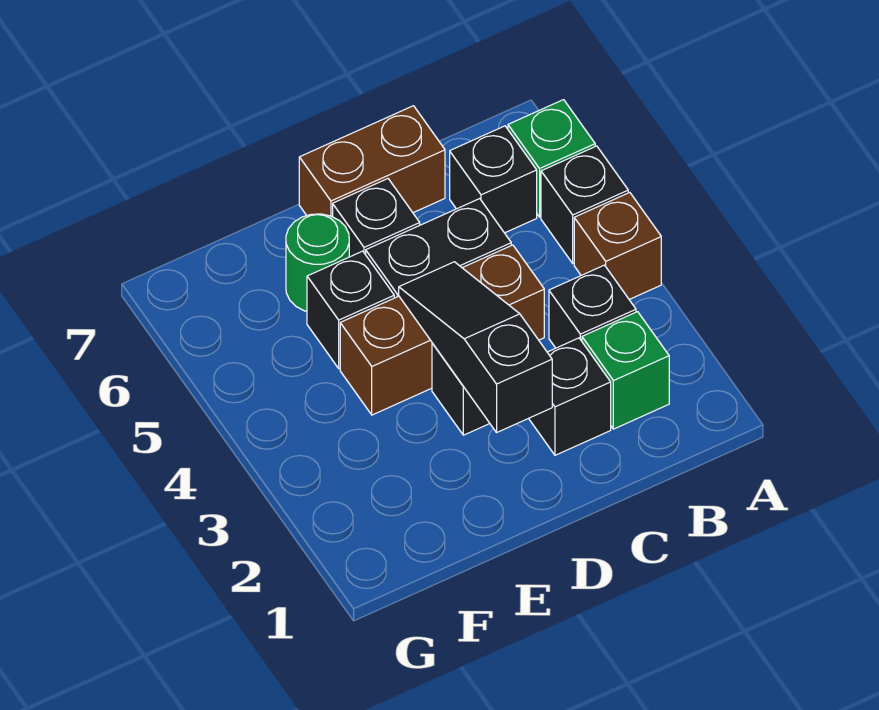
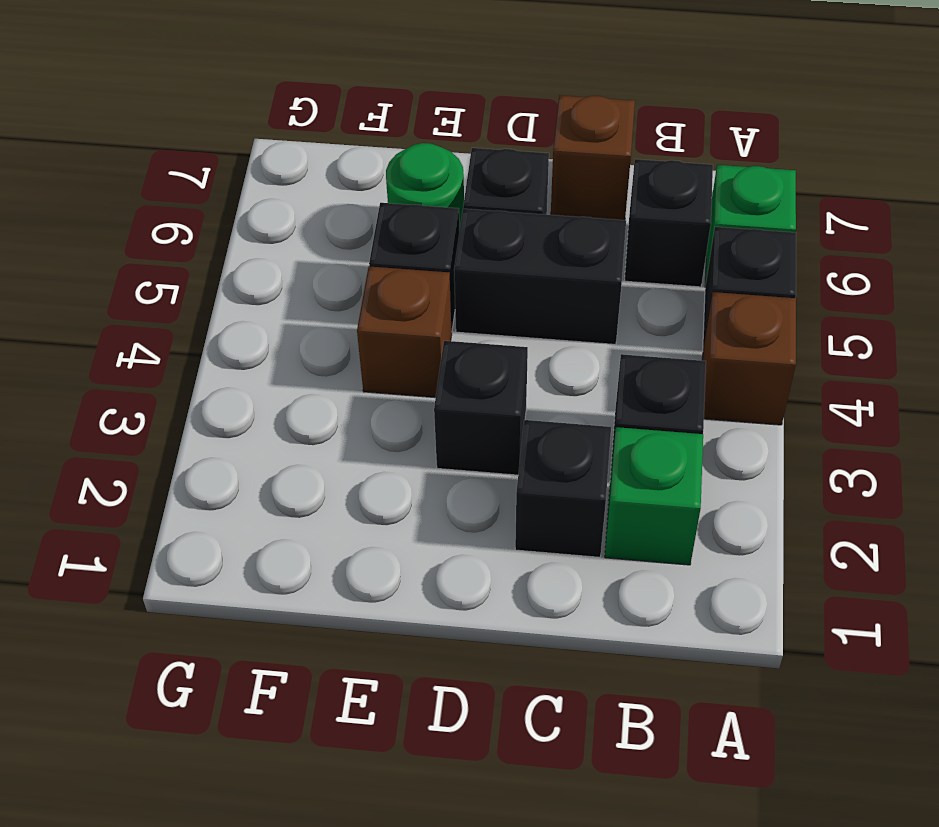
brown 1x3 brick [340,245,544,415] -> brown 1x1 brick [357,266,452,398]
brown 1x2 brick [299,106,445,217] -> brown 1x1 brick [551,95,635,220]
black 1x3 slope [399,262,552,432] -> none

